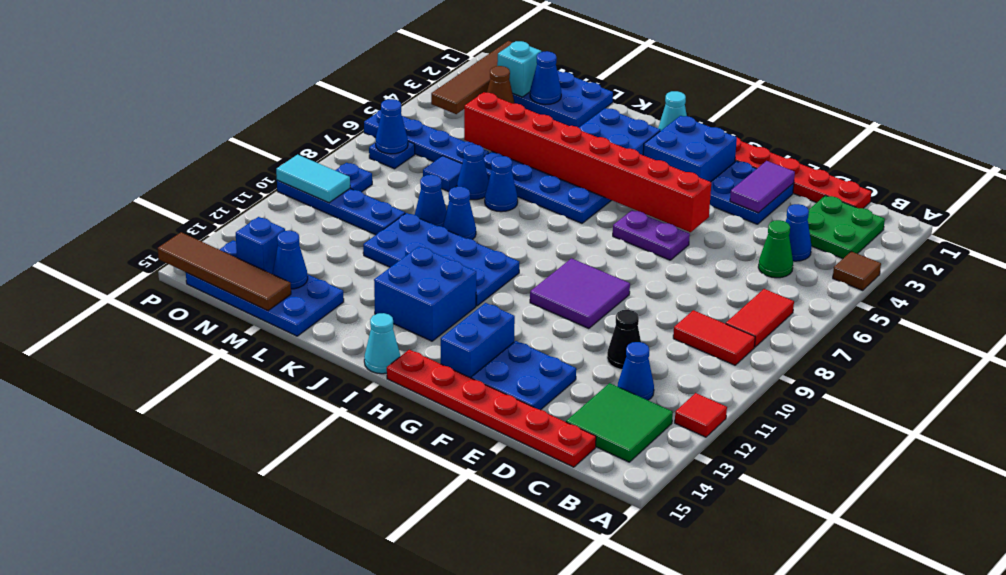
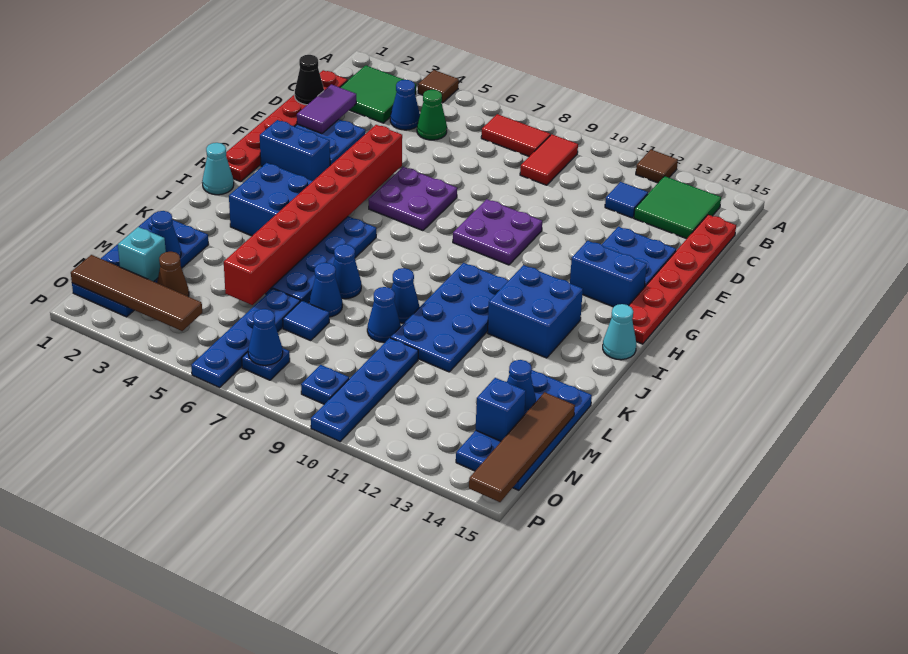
red 1x1 tile [675,393,727,437] -> brown 1x1 tile [636,150,678,183]
green 2x2 plate [808,195,885,259] -> green 2x2 tile [340,65,416,123]
blue 1x1 cone [617,342,654,400] -> blue 1x1 tile [605,182,648,218]
black 1x1 cone [607,310,641,370] -> black 1x1 cone moved to [295,55,324,105]
purple 1x2 tile [730,161,795,213] -> purple 1x2 tile turned to [297,85,356,134]
purple 1x2 plate [613,210,690,260] -> purple 2x2 plate [369,167,457,231]
purple 2x2 tile [530,258,630,329] -> purple 2x2 plate [453,199,542,265]
blue 2x2 brick [643,116,737,182] -> blue 1x2 brick [260,120,330,181]
cyan 1x2 tile [276,155,350,203] -> none

